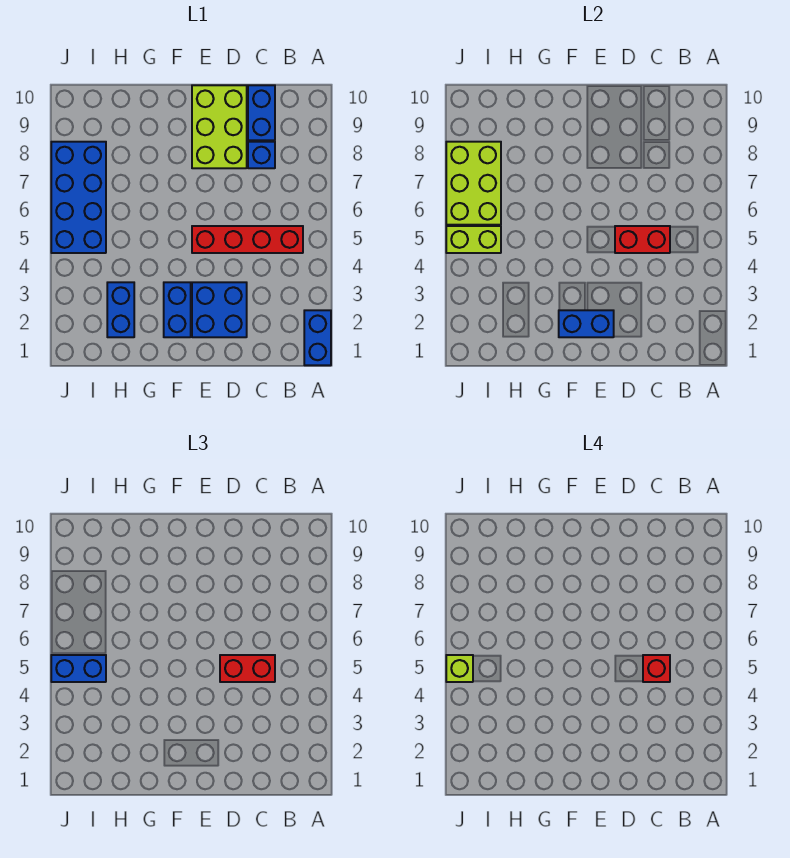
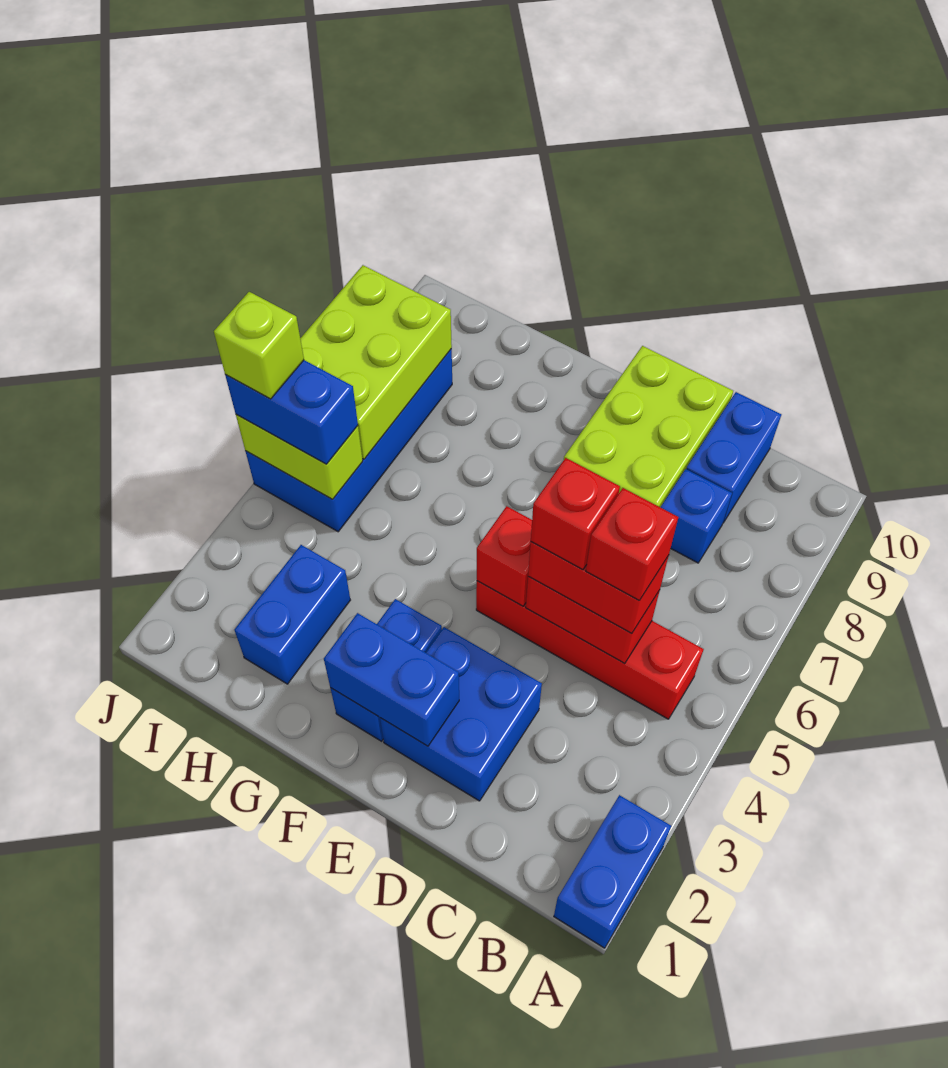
none -> red 1x1 brick [531,458,620,570]
none -> red 1x1 brick [477,506,532,606]

